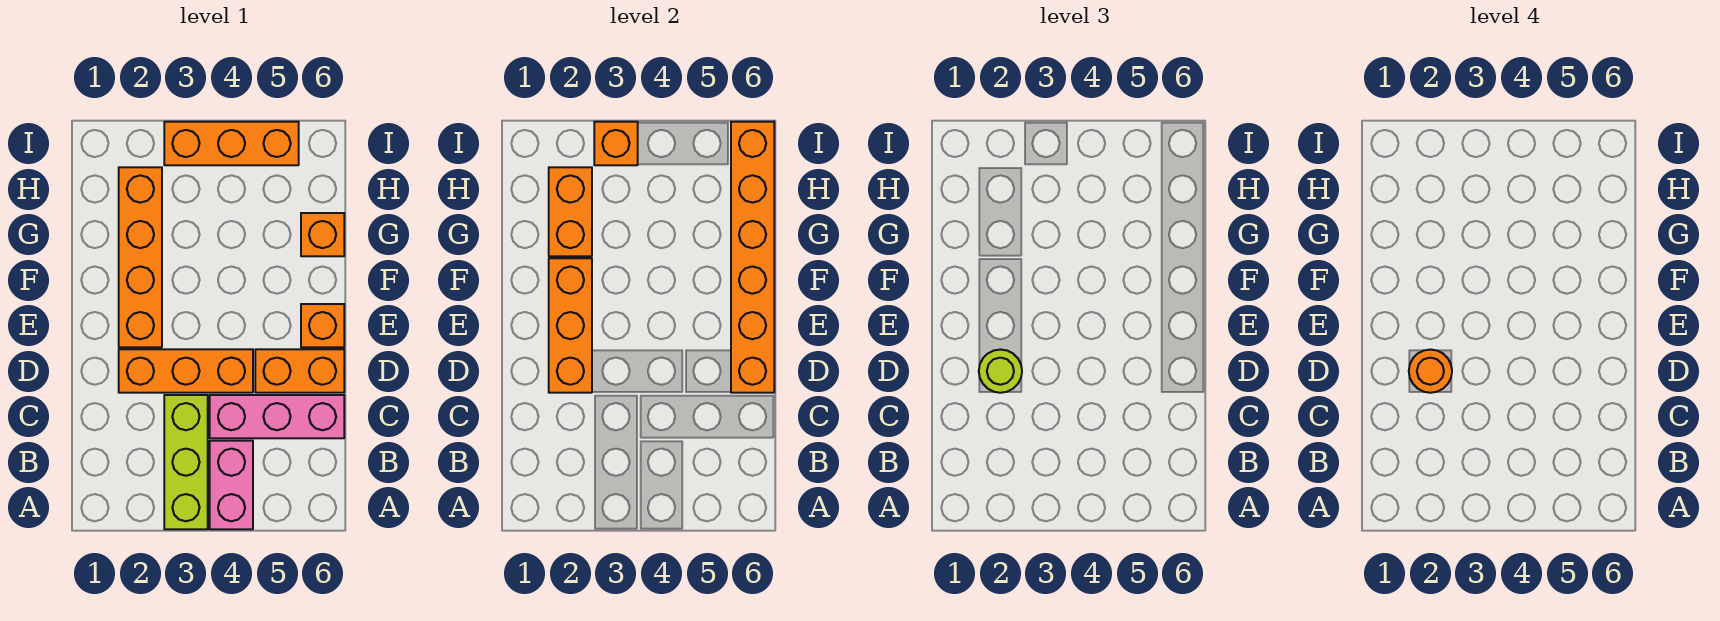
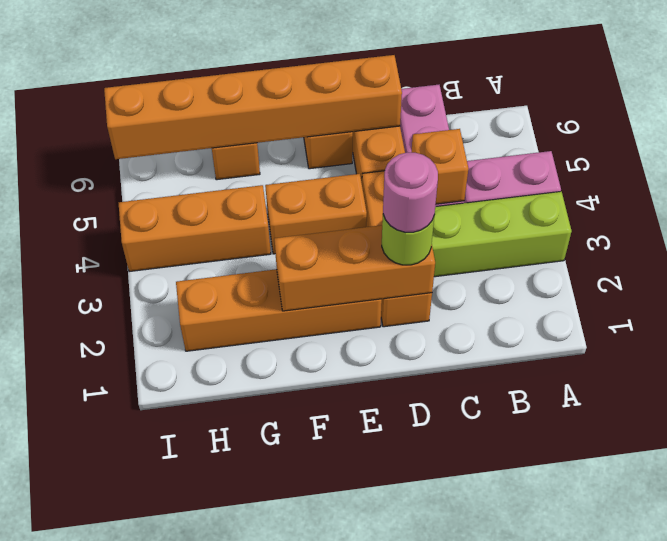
orange 1x1 round brick [1409,350,1452,393] -> pink 1x1 round brick [383,153,438,232]
orange 1x2 brick [549,167,592,256] -> orange 1x2 brick moved to [265,174,367,254]
orange 1x3 brick [164,122,299,165] -> orange 1x3 brick turned to [119,185,271,272]
orange 1x1 brick [594,122,638,165] -> orange 1x1 brick moved to [411,129,469,204]

